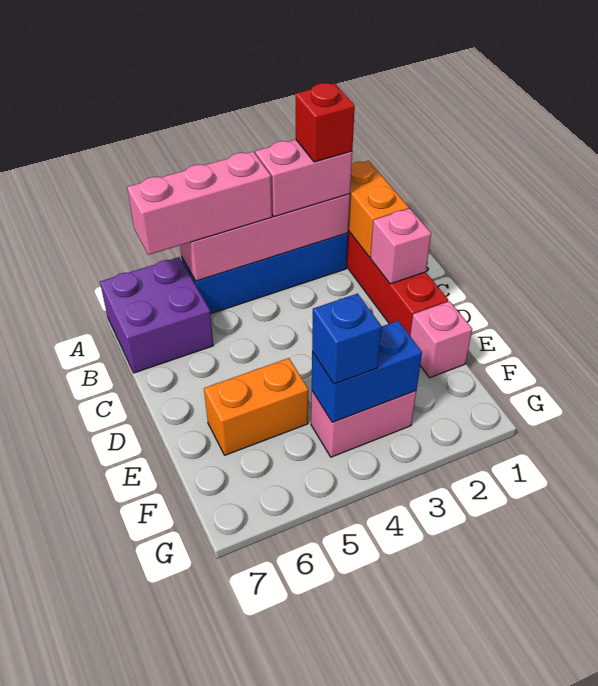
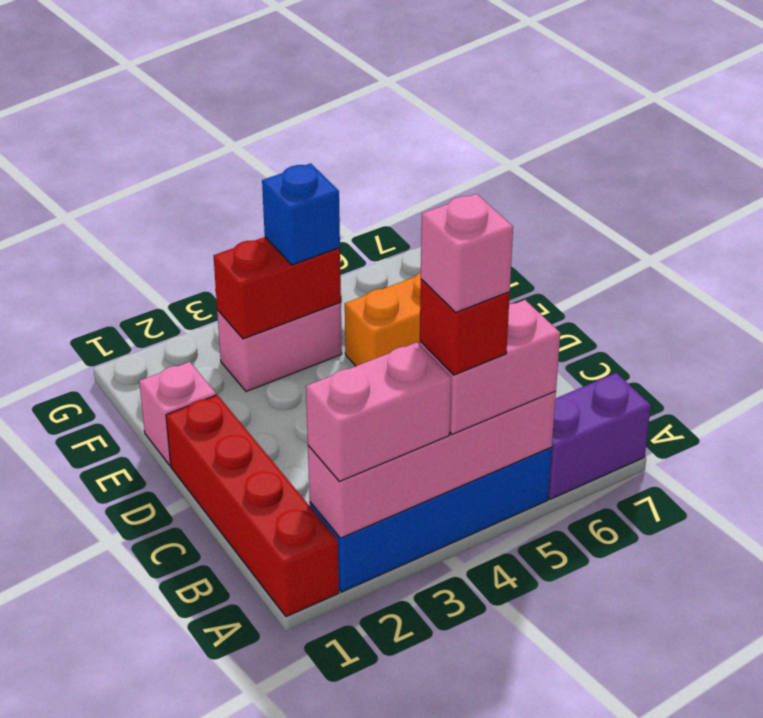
orange 1x2 brick [348,161,409,257] -> none
red 1x1 brick [296,83,355,162] -> red 1x1 brick moved to [420,279,510,375]
pink 1x3 brick [127,152,272,255] -> pink 1x2 brick [420,300,560,434]
purple 2x2 brick [100,257,214,373] -> purple 1x2 brick [548,373,651,499]
pink 1x1 brick [370,208,431,284] -> pink 1x1 brick moved to [421,194,513,312]
blue 1x2 brick [312,321,422,422] -> red 1x2 brick [214,237,341,339]

